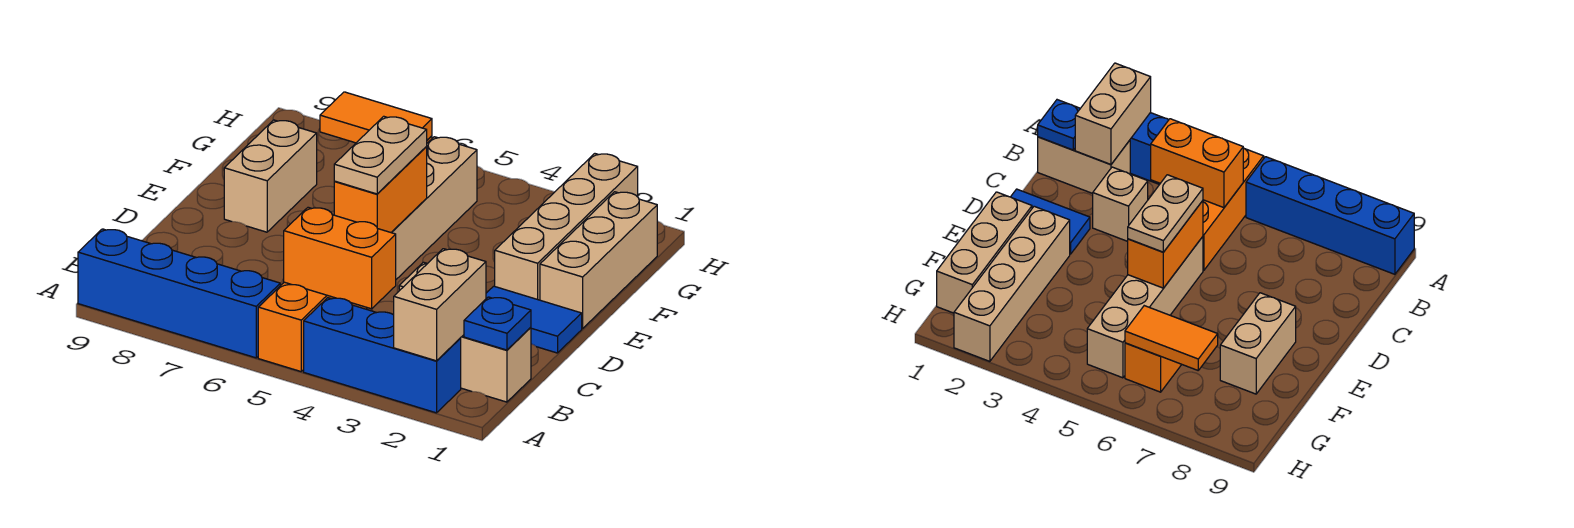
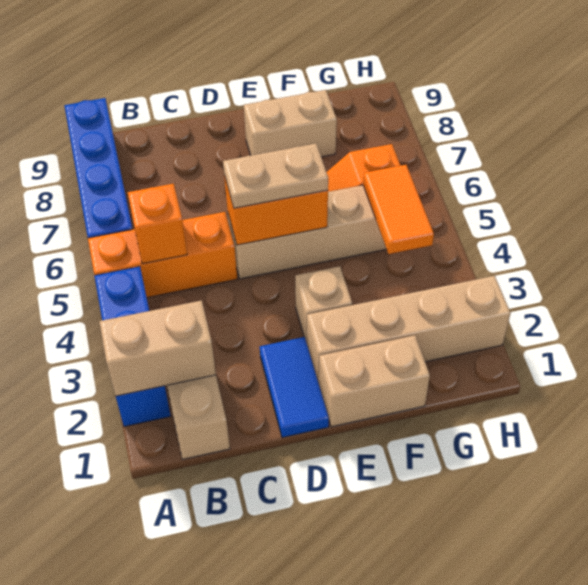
blue 1x1 plate [464,297,531,350] -> none
orange 1x2 brick [284,207,396,309] -> orange 1x1 brick [128,184,187,264]
tan 1x1 brick [1093,167,1148,241] -> tan 1x1 brick moved to [295,266,352,342]
tan 1x3 brick [540,192,657,328] -> tan 1x2 brick [319,335,430,427]
orange 1x2 tile [320,92,432,143] -> orange 1x2 tile moved to [363,165,434,254]

